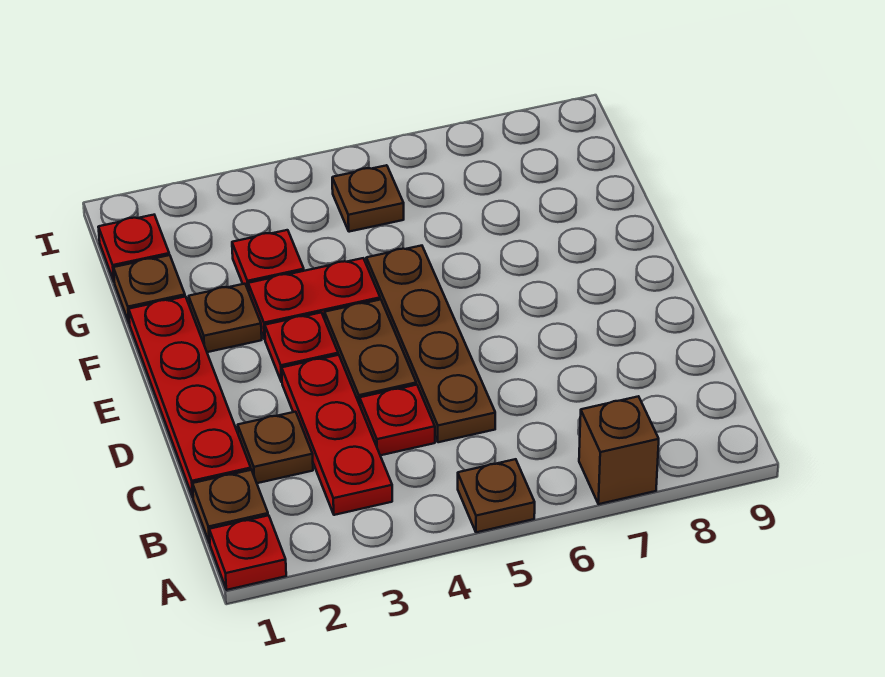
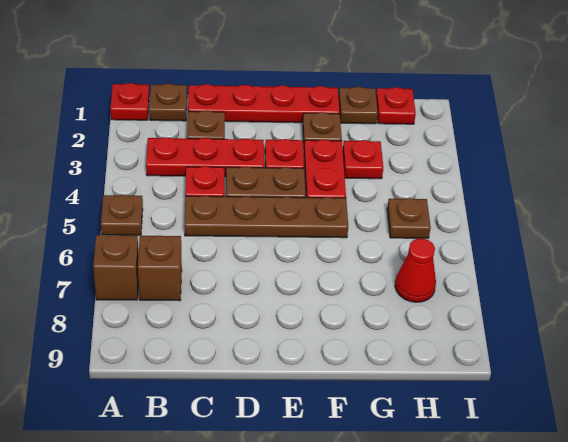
none -> brown 1x1 brick [138,236,182,301]
none -> red 1x1 cone [395,238,436,302]

